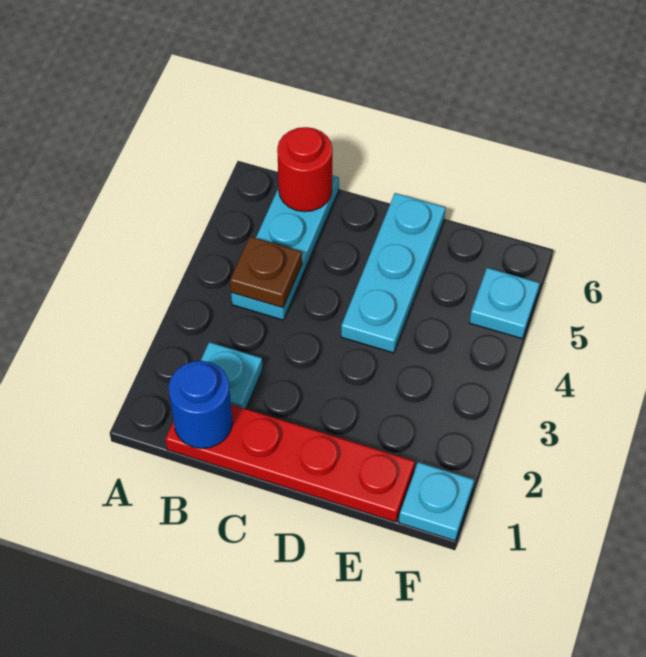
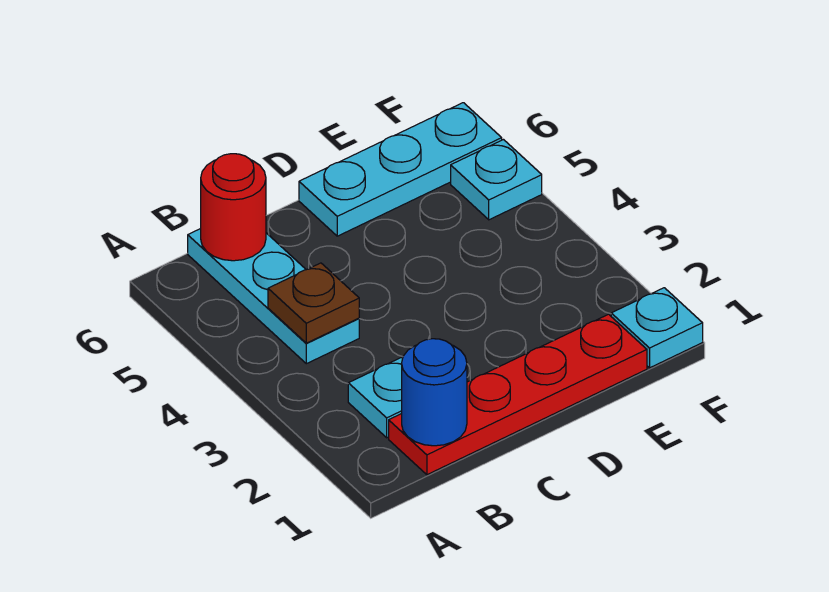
cyan 1x3 plate [341,193,446,353] -> cyan 1x3 plate turned to [299,103,502,236]

